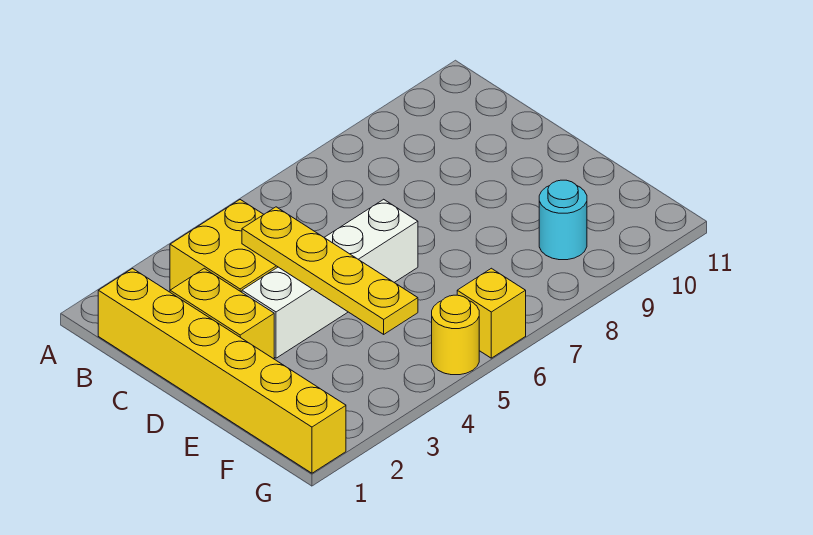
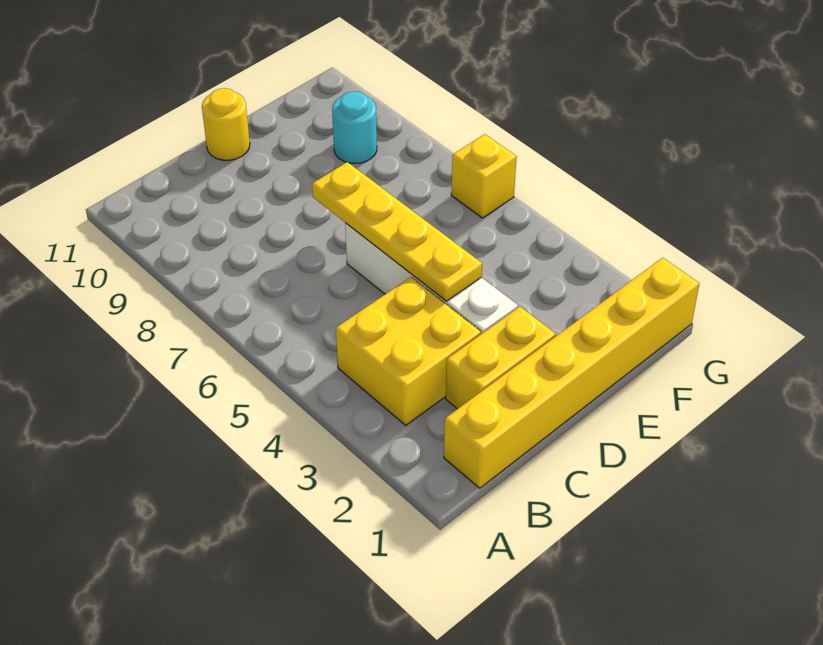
yellow 1x4 plate [242,207,418,334] -> yellow 1x4 plate turned to [312,162,482,301]
yellow 1x1 round brick [432,295,479,375] -> yellow 1x1 round brick moved to [202,88,250,160]

